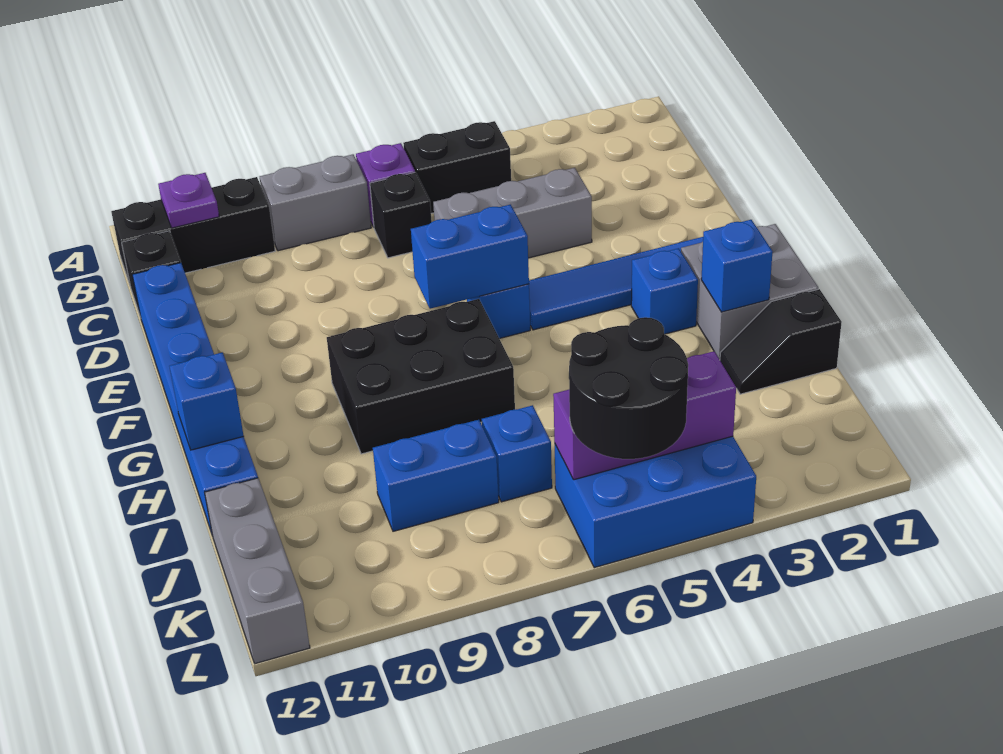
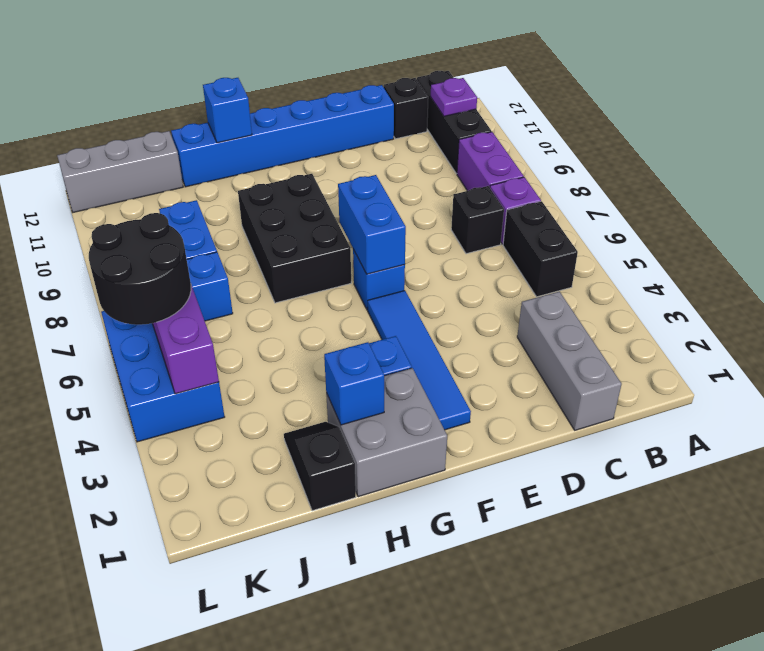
grey 1x2 brick [260,154,371,251] -> purple 1x2 brick [457,132,524,191]
grey 1x3 brick [433,168,592,258] -> grey 1x3 brick moved to [517,291,622,430]

